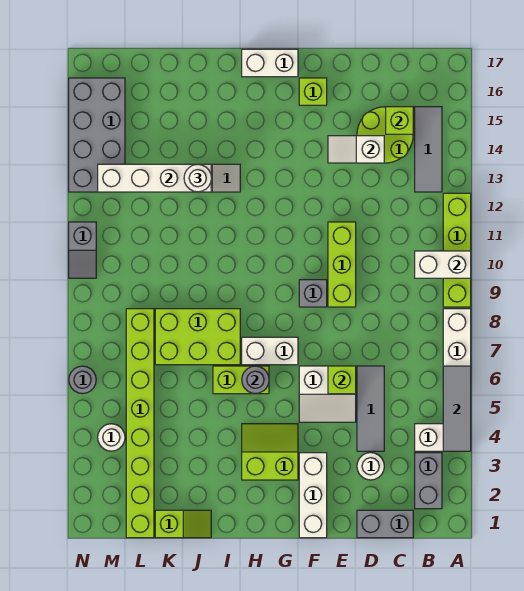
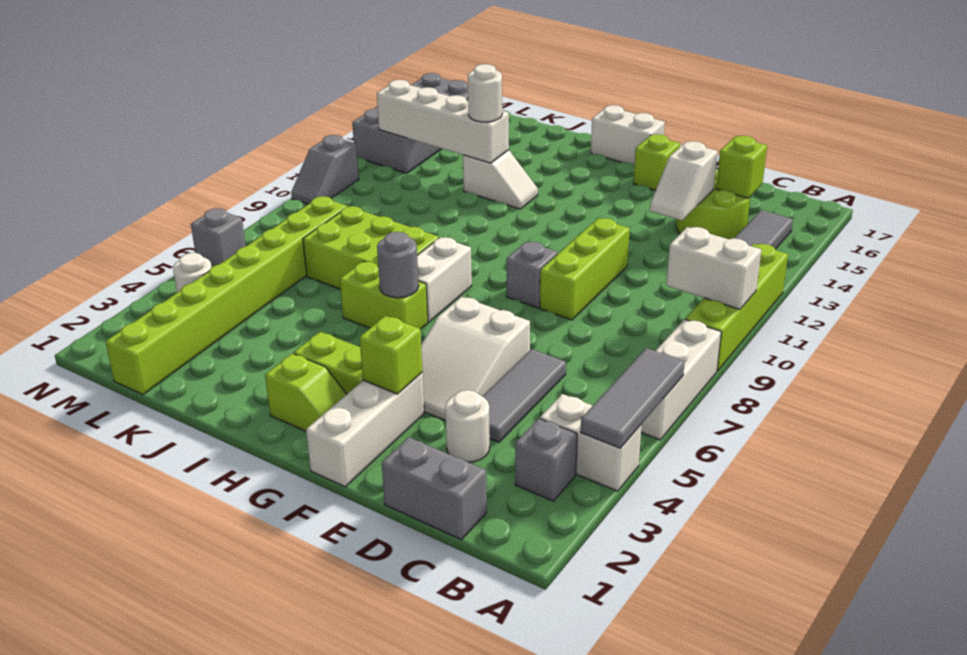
grey 1x2 brick [415,453,442,509] -> grey 1x1 brick [515,419,577,501]
white 1x2 slope [328,136,384,163] -> white 1x2 slope turned to [650,141,718,220]
white 2x2 slope [299,366,356,422] -> white 2x3 slope [421,297,530,421]
lime 1x1 brick [328,366,356,394] -> lime 1x1 brick moved to [360,316,422,394]
white 1x2 brick [242,337,298,365] -> white 1x2 brick turned to [417,237,472,322]
lime 1x2 slope [155,510,211,538] -> lime 1x2 slope moved to [265,353,347,431]
grey 1x1 round brick [69,366,96,394] -> grey 1x1 brick [191,208,246,267]

